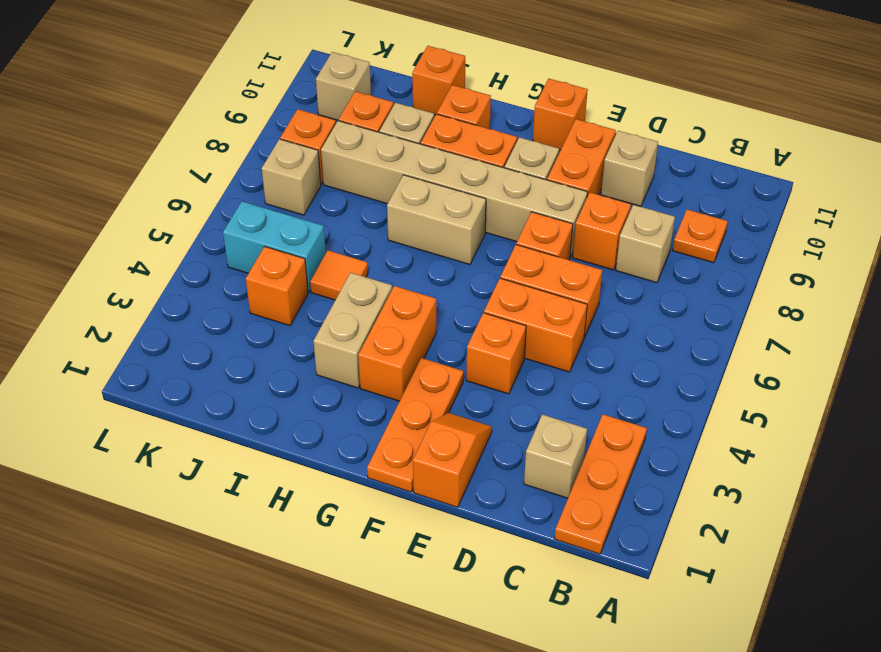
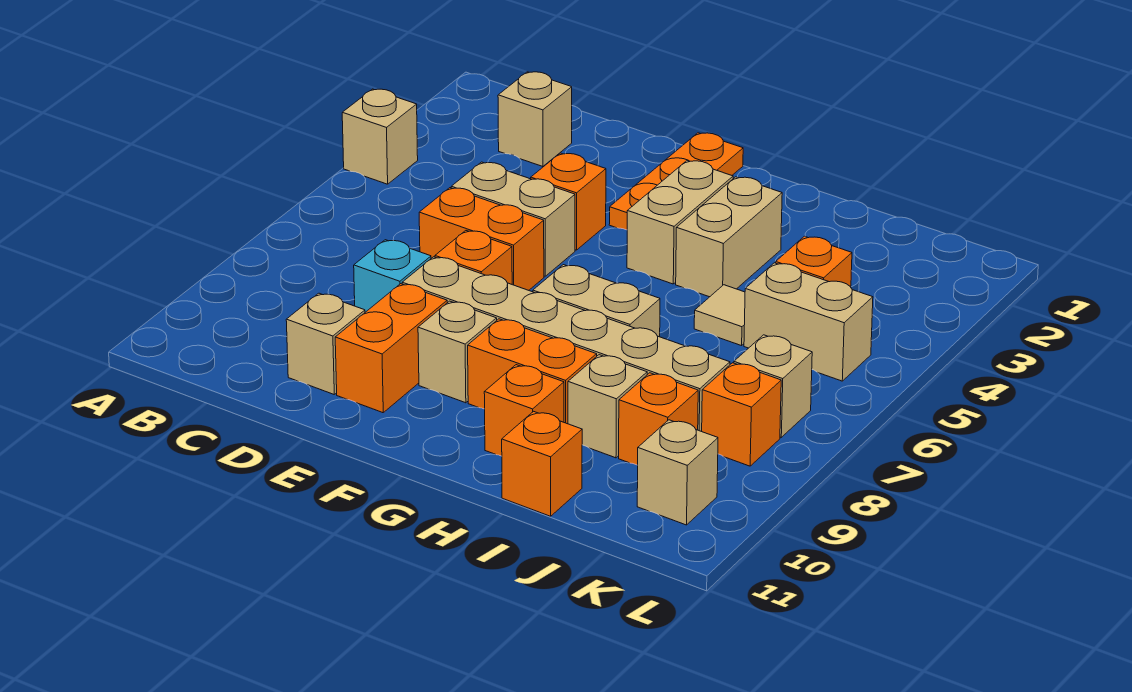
orange 1x3 plate [555,414,647,554] -> none
orange 1x1 plate [673,209,728,263] -> none
tan 1x1 brick [616,205,675,283] -> tan 1x1 brick moved to [342,89,418,184]
orange 1x2 brick [484,278,587,372] -> tan 1x2 brick [451,162,575,276]
orange 1x1 brick [573,192,631,270] -> cyan 1x1 brick [354,240,431,312]
orange 1x2 slope [413,413,492,507] -> none
orange 1x1 brick [533,79,588,150] -> none
orange 1x2 brick [358,286,436,401] -> tan 1x2 brick [627,161,733,284]
orange 1x1 tile [310,250,368,300] -> tan 1x1 tile [694,285,745,346]
cyan 1x2 brick [223,201,326,292] -> tan 1x2 brick [744,263,873,381]

